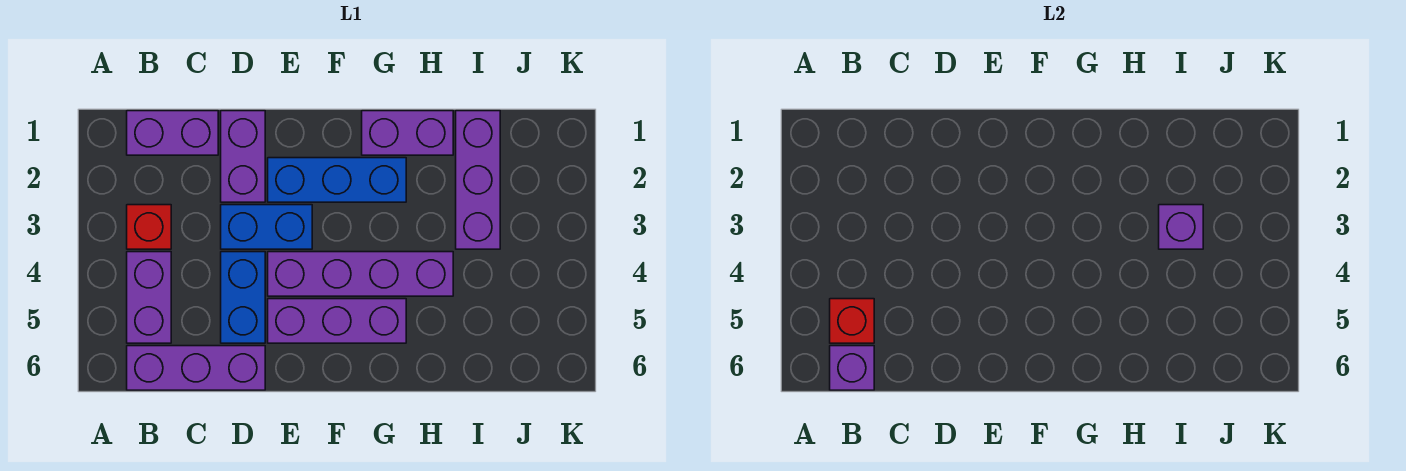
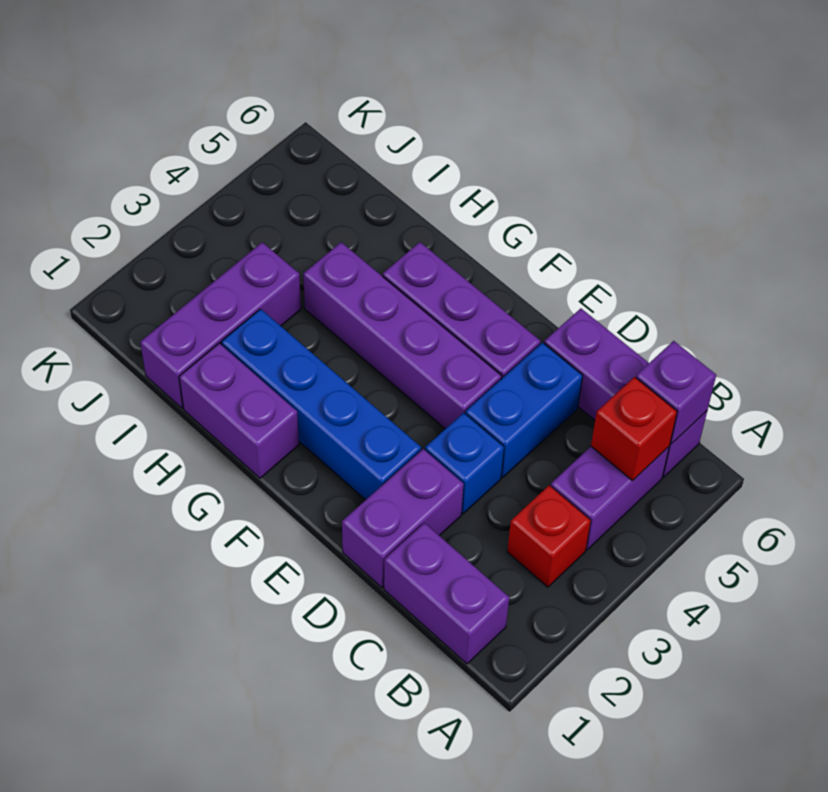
blue 1x2 brick [221,205,312,249] -> blue 1x1 brick [425,413,504,514]
blue 1x3 brick [268,158,406,202] -> blue 1x4 brick [221,309,421,500]
purple 1x1 brick [1159,205,1203,249] -> none

